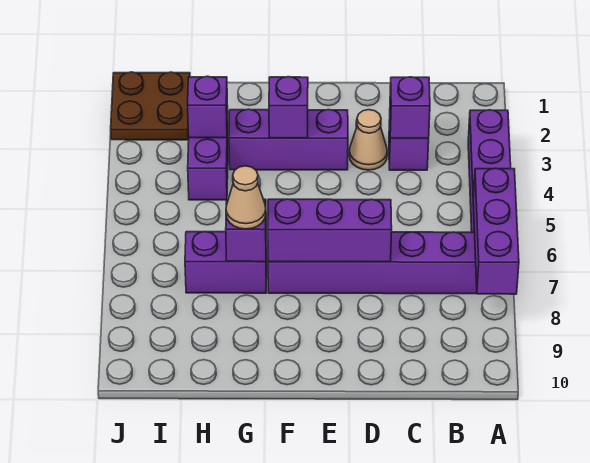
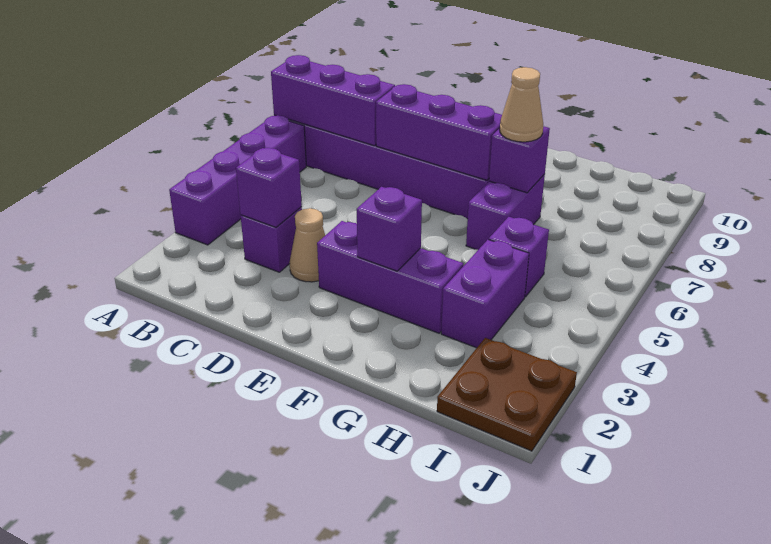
purple 1x3 brick [473,168,519,294] -> purple 1x3 brick turned to [271,55,395,146]
purple 1x2 brick [185,232,267,293] -> purple 1x2 brick turned to [466,174,545,250]
purple 1x1 brick [188,76,228,138] -> purple 1x1 brick moved to [489,217,549,297]

